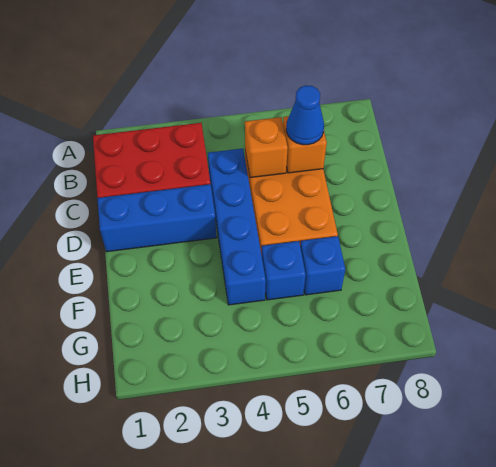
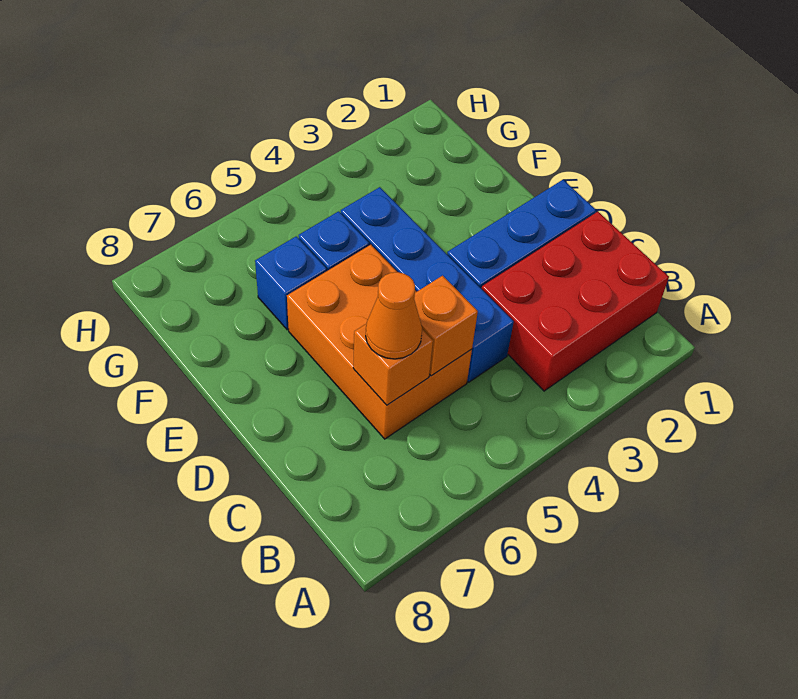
blue 1x1 cone [286,85,324,145] -> orange 1x1 cone [366,272,422,359]

